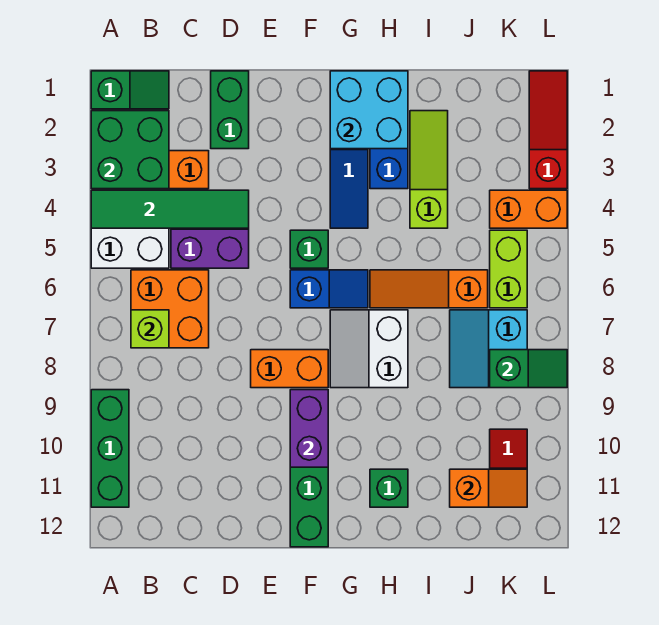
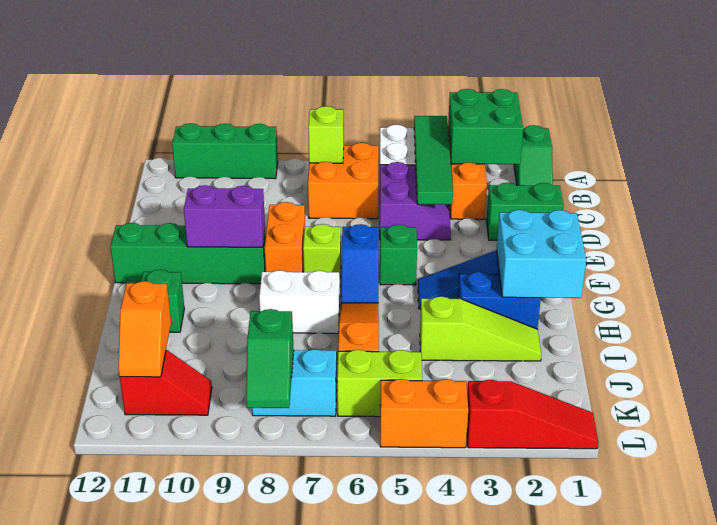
none -> lime 1x1 brick [303,224,341,278]
orange 1x2 brick [490,190,567,228] -> orange 1x2 brick turned to [380,379,468,448]

